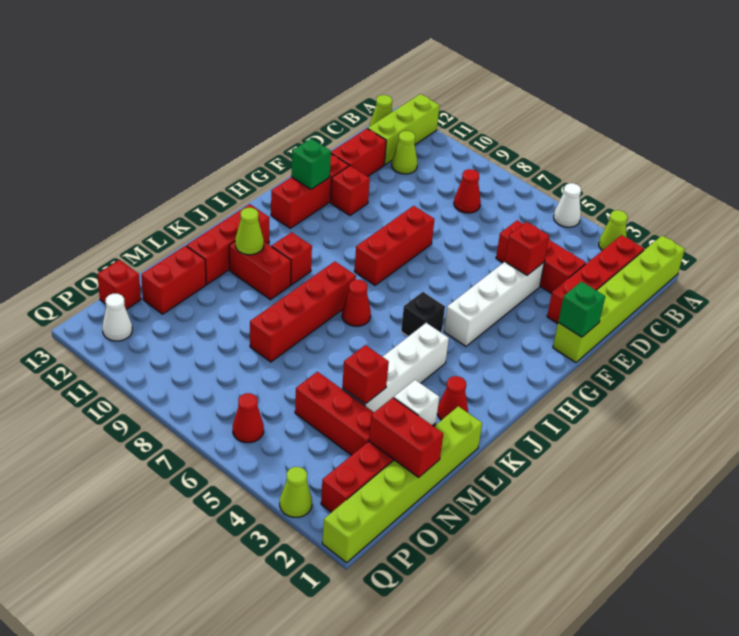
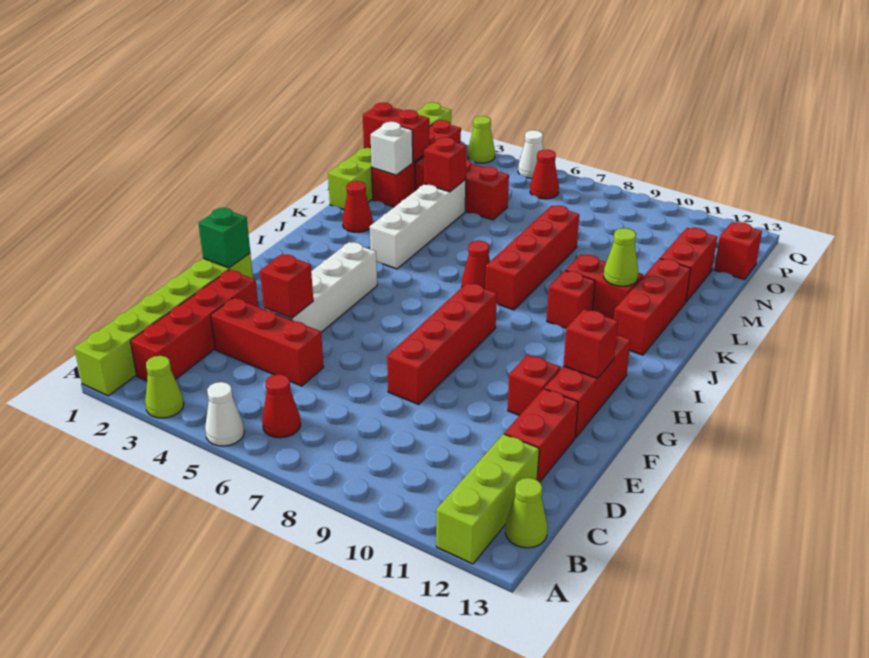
red 1x1 cone [454,169,481,213] -> red 1x1 cone moved to [262,374,301,438]
lime 1x1 cone [391,131,418,174] -> none
red 1x3 brick [354,206,434,285] -> red 1x4 brick [387,283,497,405]
green 1x1 brick [291,139,331,189] -> red 1x1 brick [563,309,618,378]
black 1x1 brick [401,292,445,336] -> none
white 1x1 cone [102,294,132,341] -> white 1x1 cone moved to [518,130,543,178]

